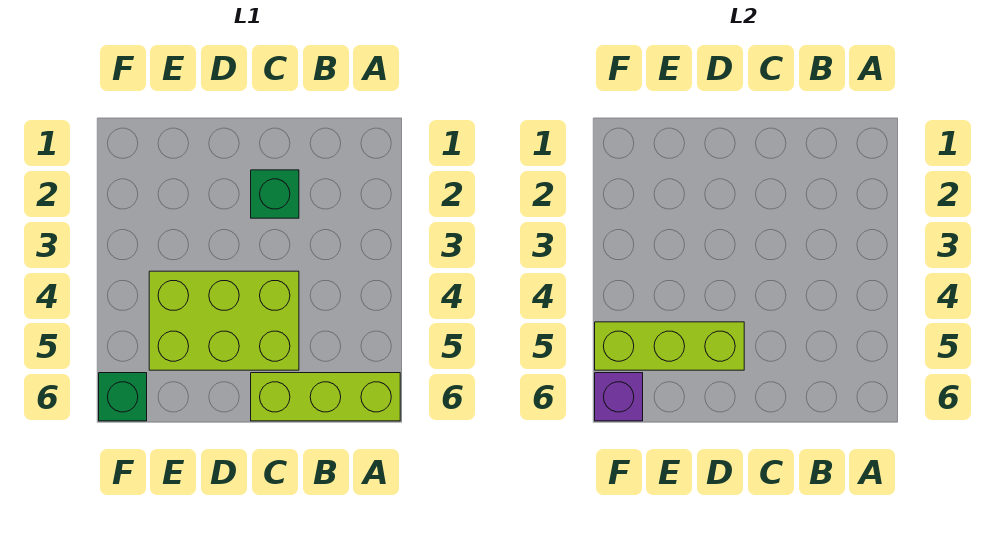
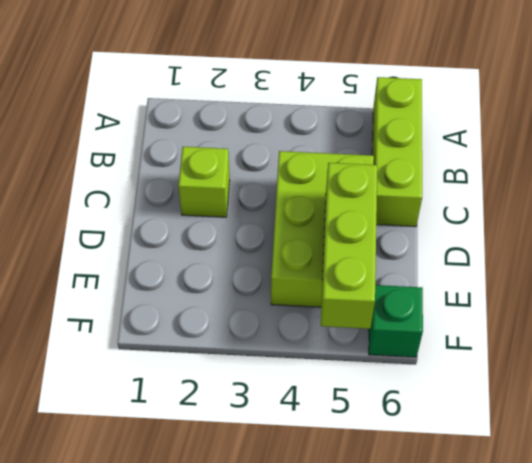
green 1x1 brick [251,170,299,218] -> lime 1x1 brick [178,147,230,217]
purple 1x1 brick [595,373,643,421] -> none

